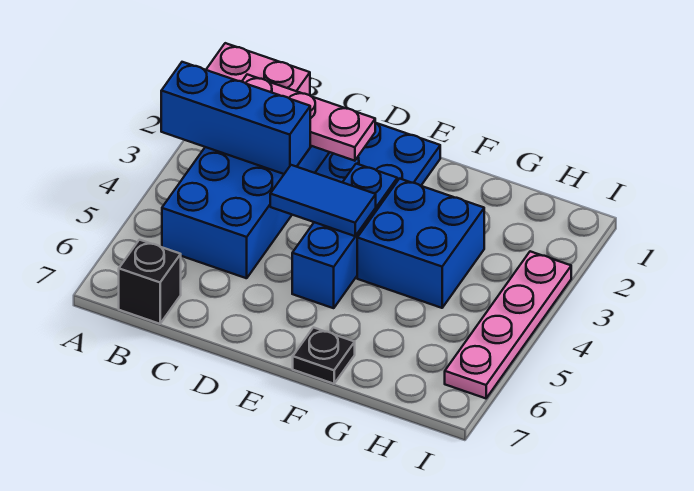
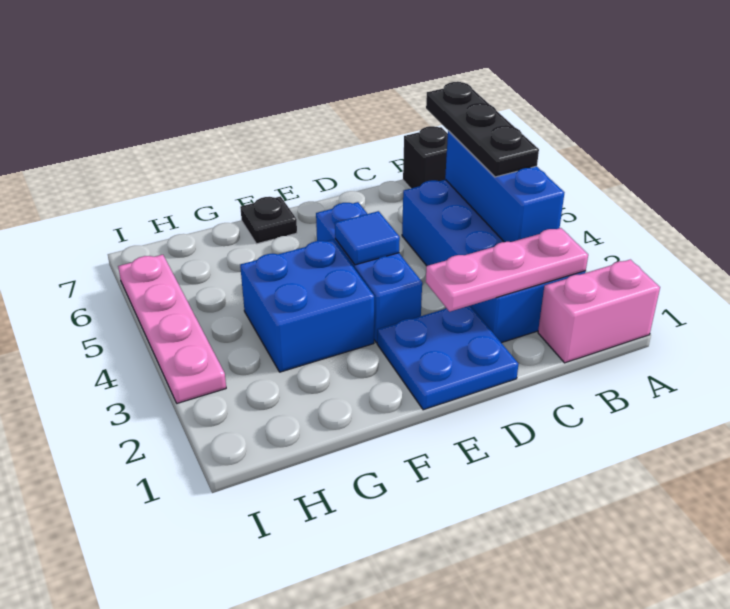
blue 1x3 brick [161,62,310,174] -> blue 1x3 brick turned to [445,131,565,242]
none -> black 1x3 plate [426,82,539,177]
blue 1x2 tile [270,165,376,236] -> blue 1x1 tile [335,211,400,265]

